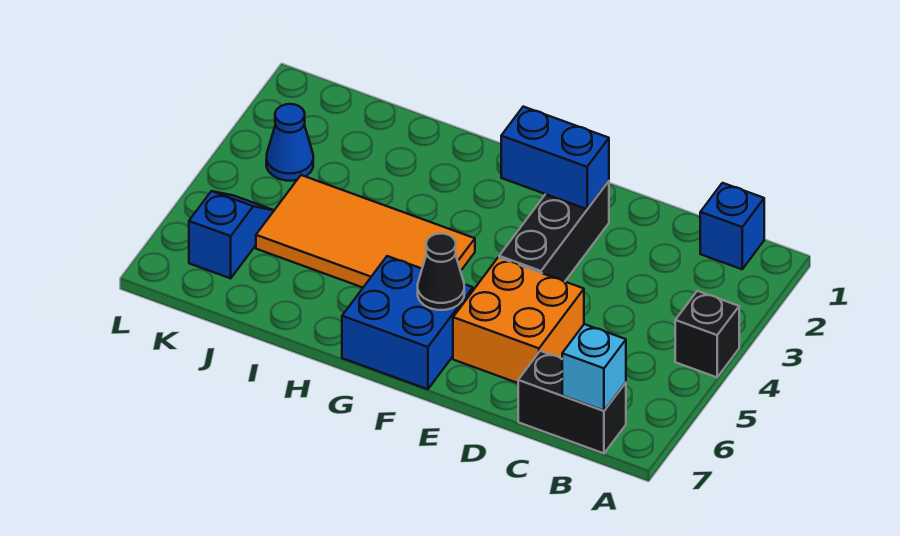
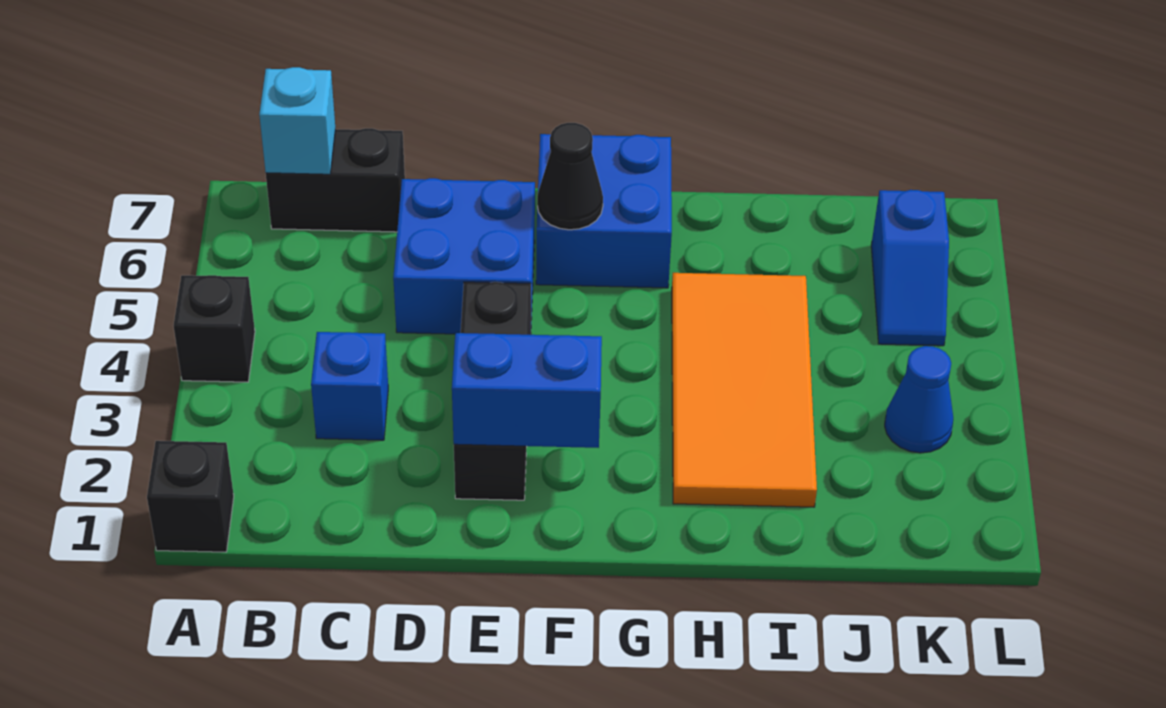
none -> black 1x1 brick [147,441,234,552]
blue 1x1 brick [700,183,764,269] -> blue 1x1 brick moved to [311,332,388,440]
orange 2x2 brick [453,257,584,383] -> blue 2x2 brick [393,178,535,334]
orange 2x4 tile [256,175,475,287] -> orange 2x4 tile turned to [672,273,817,507]

